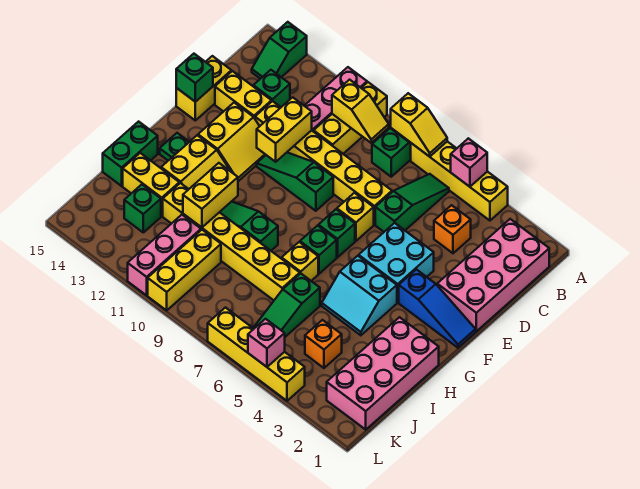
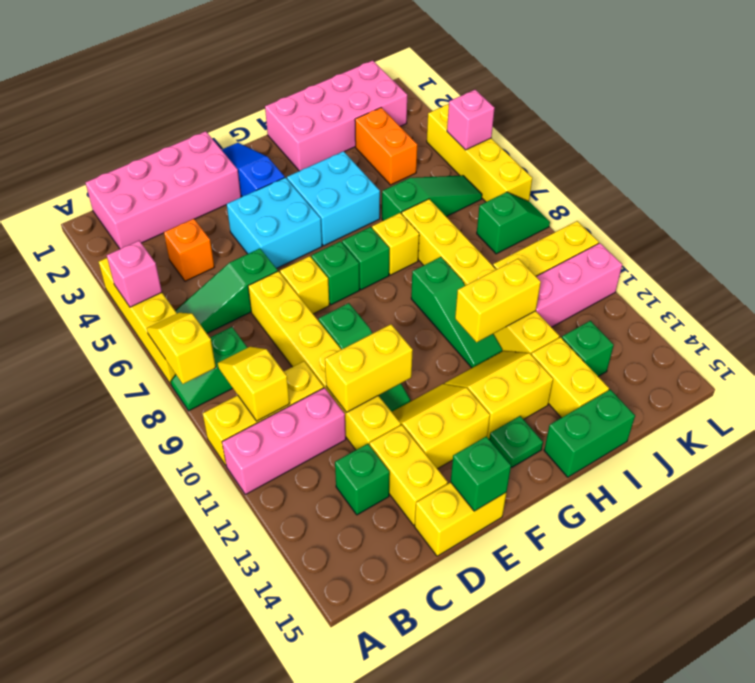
green 1x2 slope [252,22,307,79] -> green 1x2 slope moved to [477,192,550,254]
cyan 2x2 slope [322,256,397,335] -> cyan 2x2 brick [287,151,380,246]
orange 1x1 brick [305,320,342,368] -> orange 1x2 brick [355,108,417,185]

